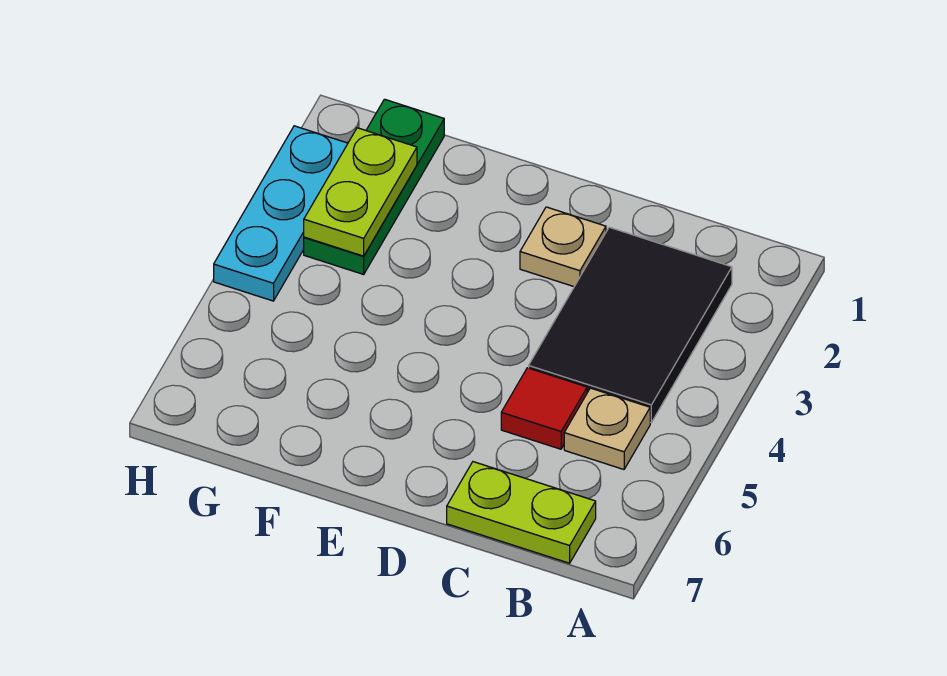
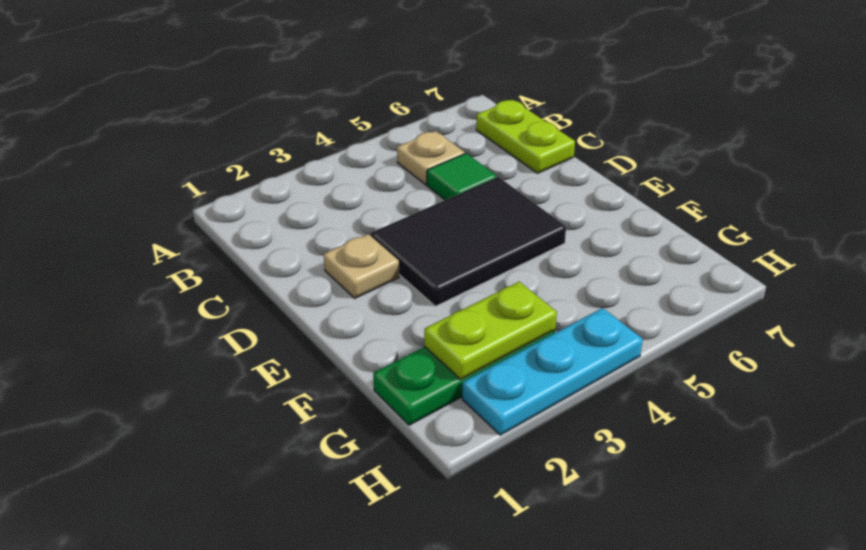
black 2x3 tile [529,227,732,423] -> black 2x3 tile moved to [371,177,566,306]
red 1x1 tile [501,368,587,449] -> green 1x1 tile [427,153,497,200]

